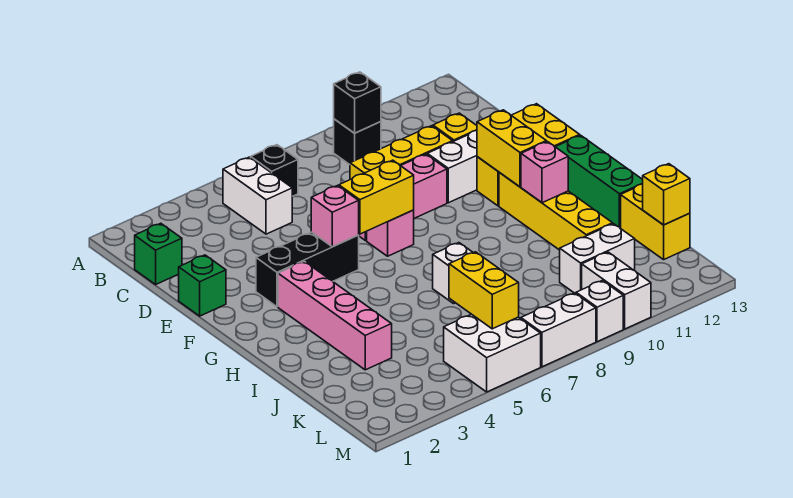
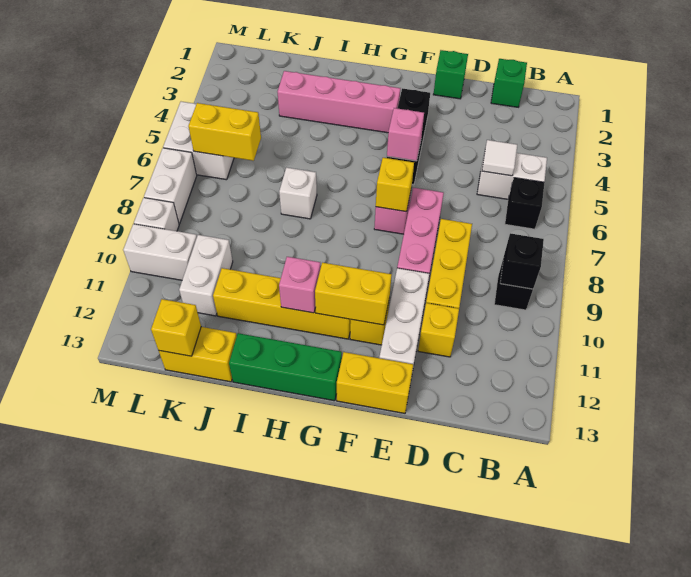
none -> white 1x1 tile [482,140,517,176]
yellow 1x2 brick [339,160,414,234] -> yellow 1x1 brick [376,158,414,212]

